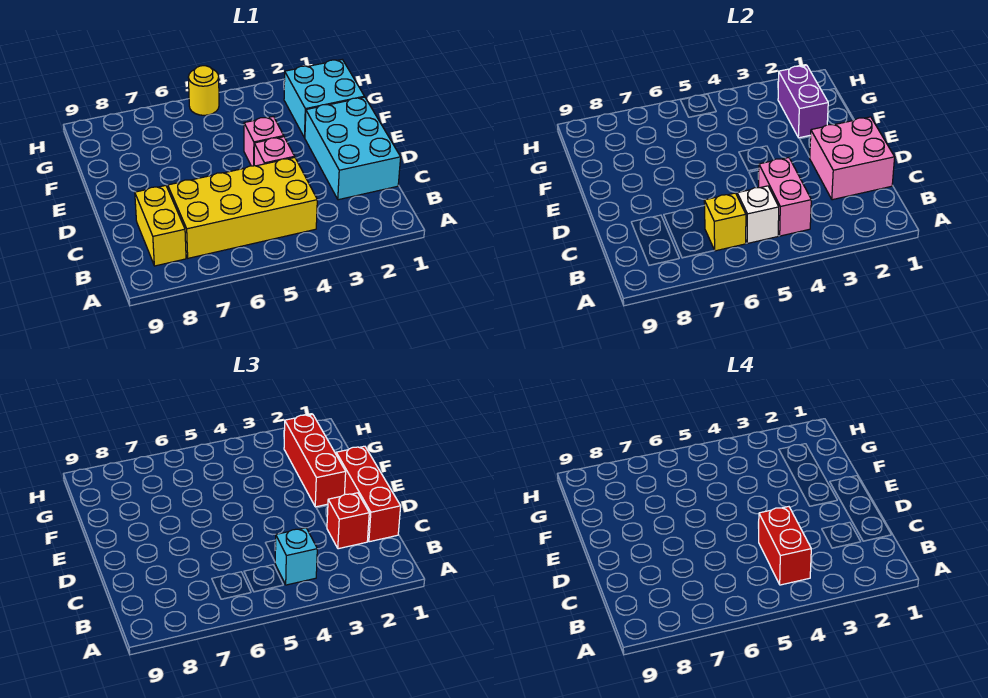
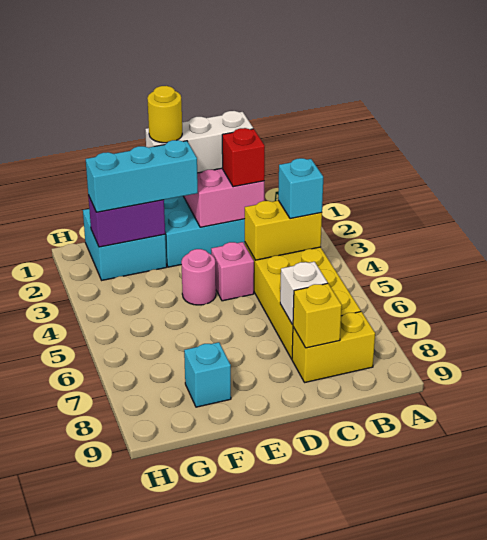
pink 1x2 brick [758,158,811,236] -> yellow 1x2 brick [245,201,322,260]
red 1x2 brick [758,507,811,585] -> none
white 1x1 brick [737,186,779,243] -> white 1x1 brick moved to [280,262,328,325]
yellow 1x1 brick [704,193,746,251] -> yellow 1x1 brick moved to [293,283,342,348]
red 1x3 brick [336,446,401,542] -> white 1x3 brick [145,111,253,173]
red 1x3 brick [284,414,346,507] -> cyan 1x3 brick [86,140,198,212]
pink 1x1 brick [244,116,284,166] -> pink 1x1 round brick [181,249,216,305]
none -> cyan 1x1 brick [184,342,231,407]
yellow 1x1 round brick [188,66,219,115] -> yellow 1x1 round brick moved to [147,86,182,143]

